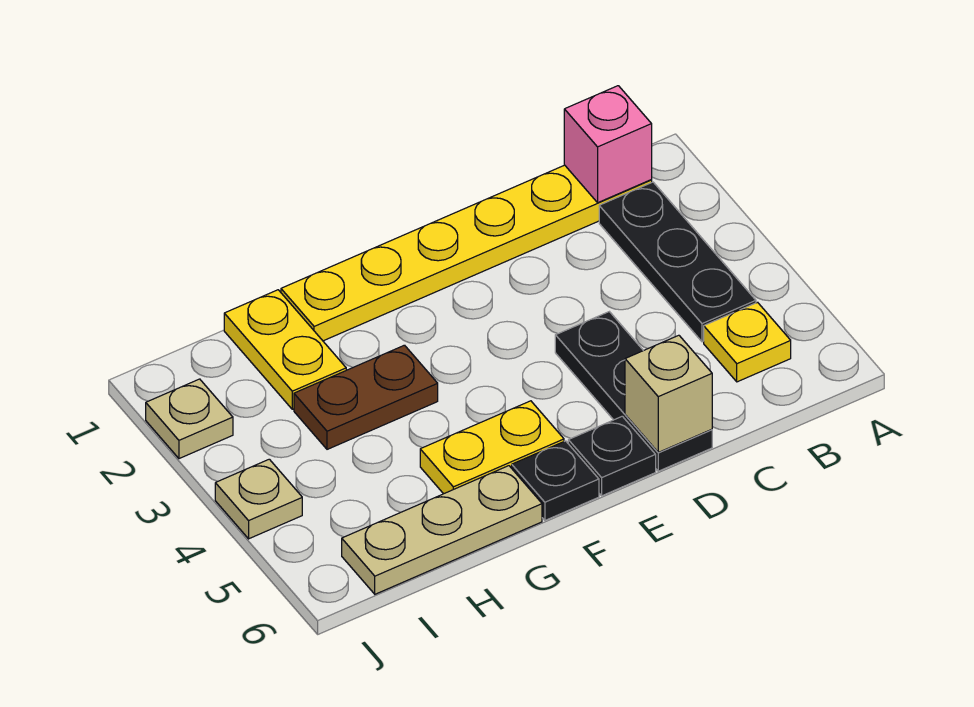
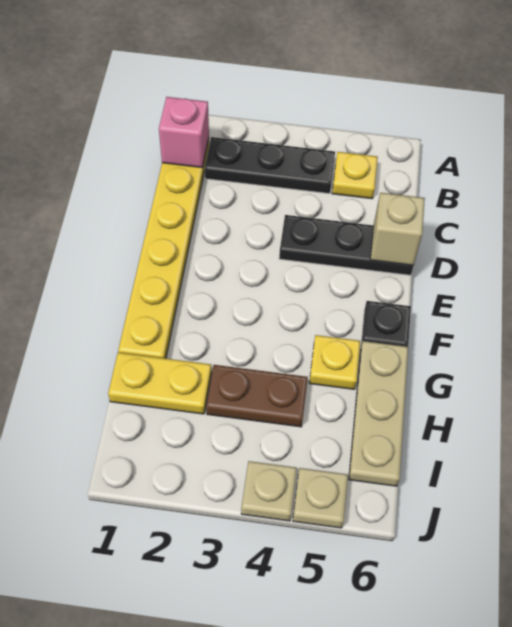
black 1x1 plate [568,416,656,496] -> none
yellow 1x2 plate [420,401,564,494] -> yellow 1x1 plate [309,335,360,389]
brown 1x2 plate [294,345,438,449] -> brown 1x2 plate turned to [206,365,308,427]
tan 1x1 plate [146,379,233,459] -> tan 1x1 plate moved to [293,468,348,528]

